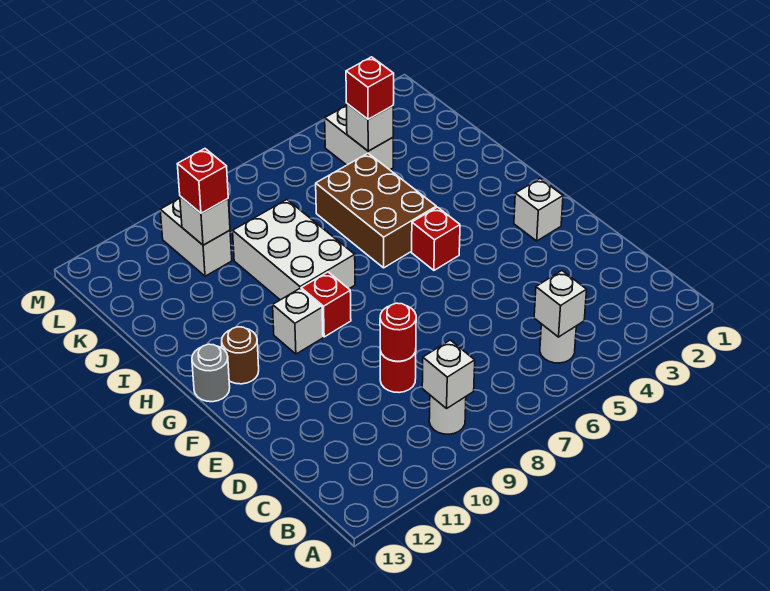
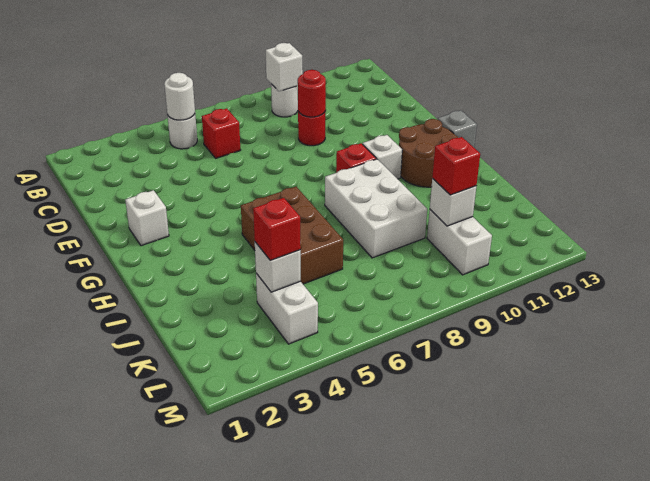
white 1x1 brick [534,271,587,337] -> white 1x1 round brick [164,73,195,120]
red 1x1 brick [412,207,460,270] -> red 1x1 brick moved to [202,108,240,158]
brown 1x1 round brick [222,327,259,384] -> brown 2x2 round brick [399,119,458,187]
grey 1x1 round brick [192,344,230,402] -> grey 1x1 brick [438,110,477,147]

